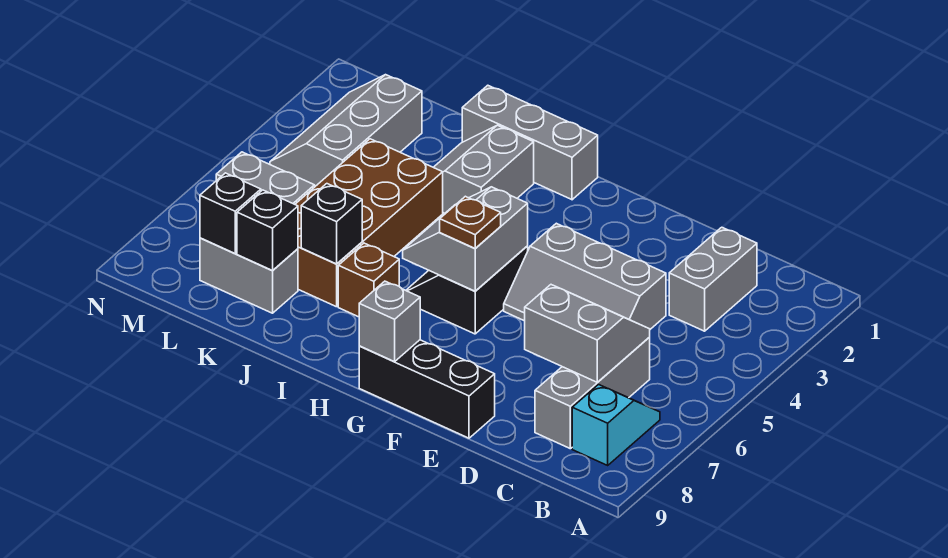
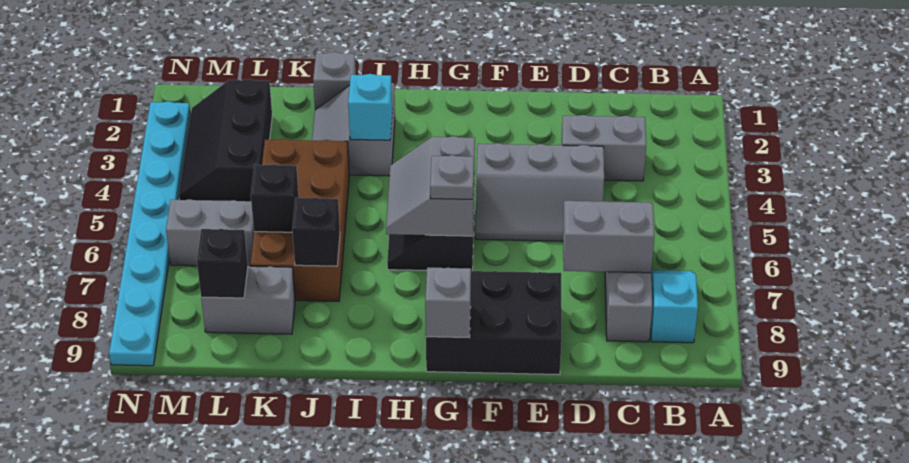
grey 1x2 brick [669,227,757,331] -> grey 1x2 brick turned to [561,115,646,181]
black 1x3 brick [359,340,495,438] -> black 2x3 brick [426,271,562,375]
brown 1x1 plate [440,196,501,248] -> grey 1x1 plate [430,155,474,199]
grey 1x3 brick [462,85,598,200] -> grey 1x1 brick [313,52,356,110]
none -> cyan 1x1 brick [348,74,392,140]
brown 1x1 brick [338,243,399,317] -> none
black 1x1 brick [237,190,298,271] -> black 1x1 brick moved to [251,164,299,232]
grey 2x3 slope [270,75,422,186] -> black 2x3 slope [179,79,272,201]
none -> cyan 1x8 plate [109,101,191,366]

